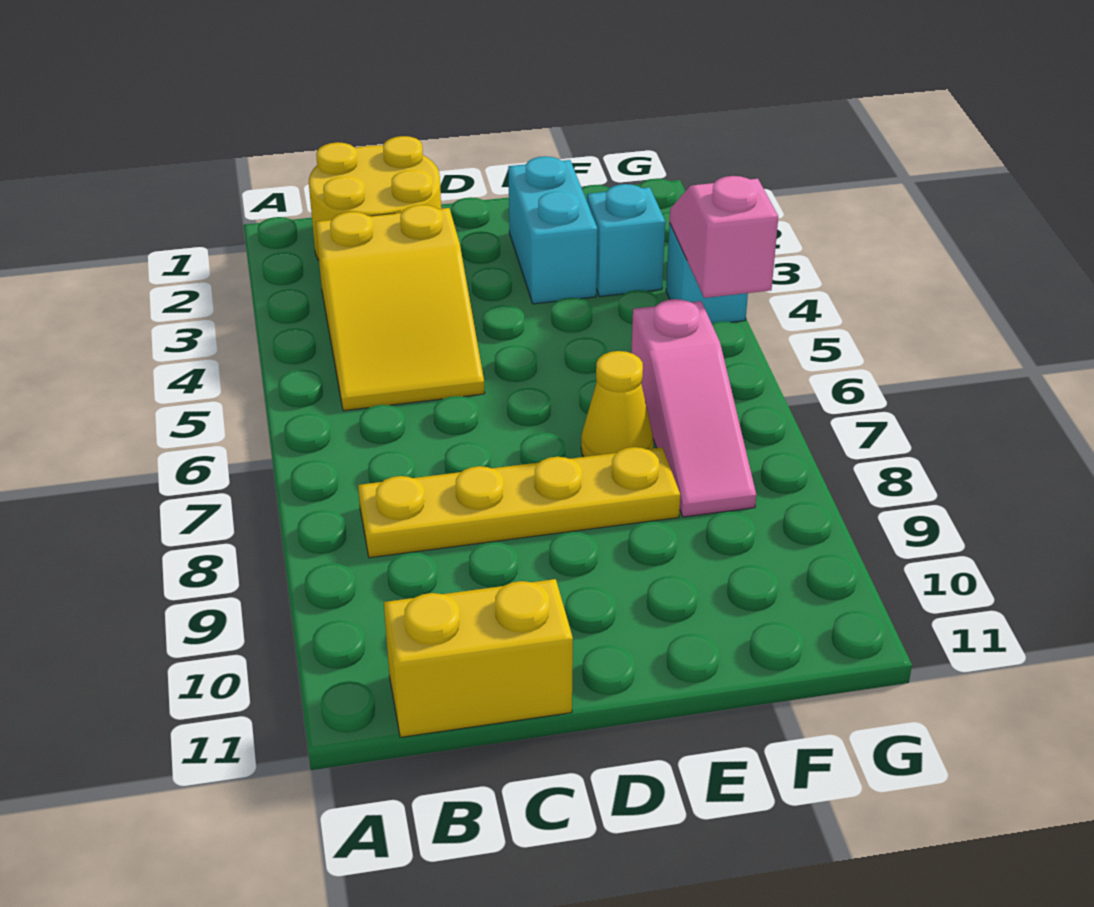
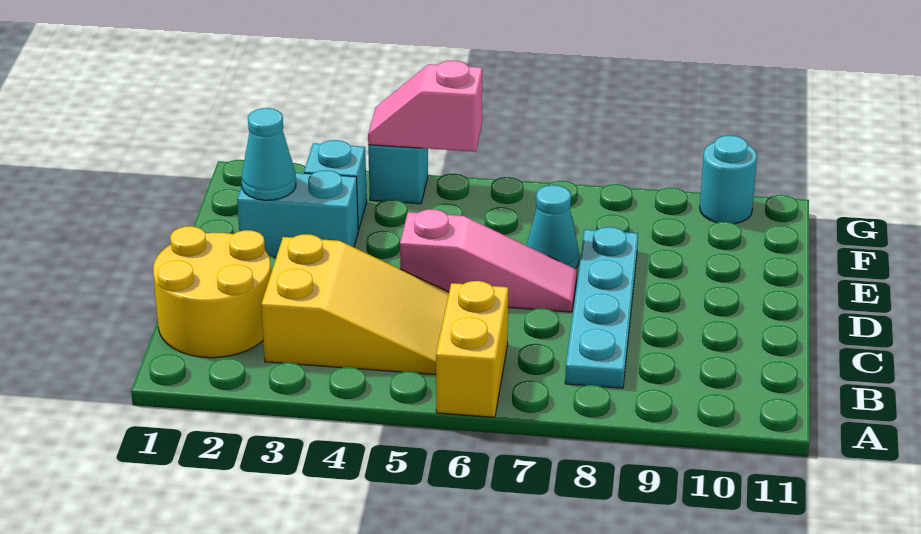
yellow 1x4 plate [358,447,680,558] -> cyan 1x4 plate [565,227,638,388]
yellow 1x2 brick [384,579,573,737] -> yellow 1x2 brick moved to [436,281,508,417]
none -> cyan 1x1 cone [241,108,296,200]
yellow 1x1 cone [581,351,653,457] -> cyan 1x1 cone [526,185,579,269]
pink 1x3 slope [631,299,756,517] -> pink 1x3 slope moved to [400,209,577,312]
none -> cyan 1x1 round brick [700,135,757,224]

